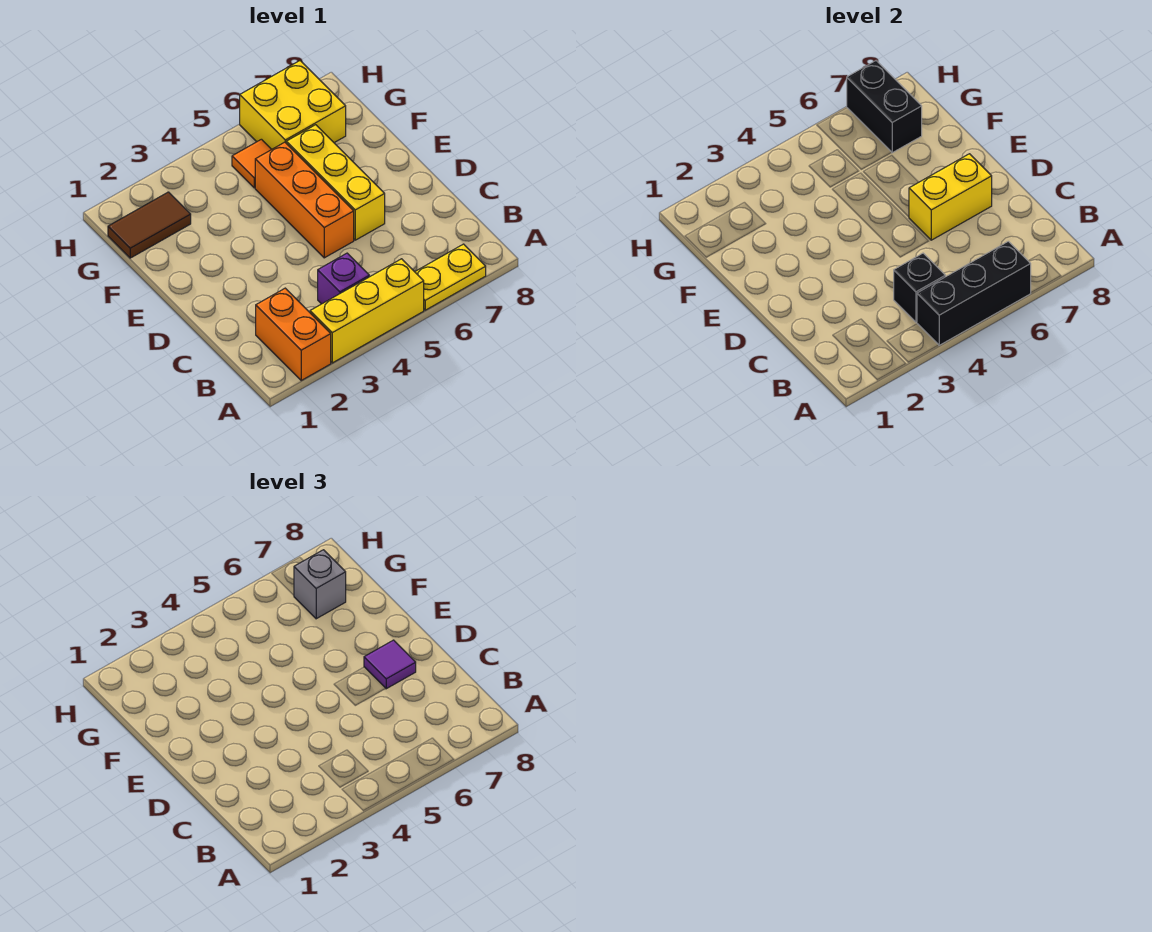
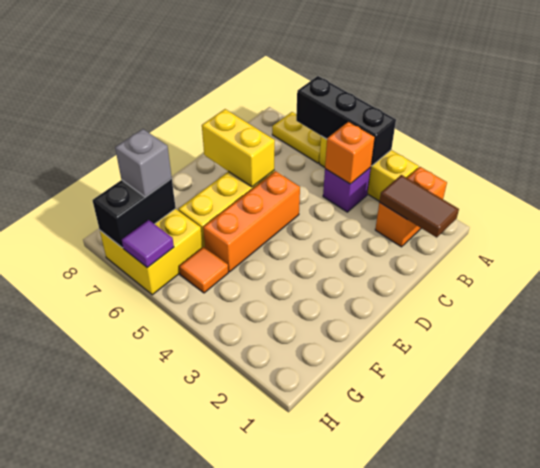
black 1x1 brick [894,253,945,322] -> orange 1x1 brick [325,122,375,184]
purple 1x1 tile [364,640,416,689] -> purple 1x1 tile moved to [122,220,174,268]
brown 1x2 tile [108,192,191,258] -> brown 1x2 tile moved to [379,175,459,238]

